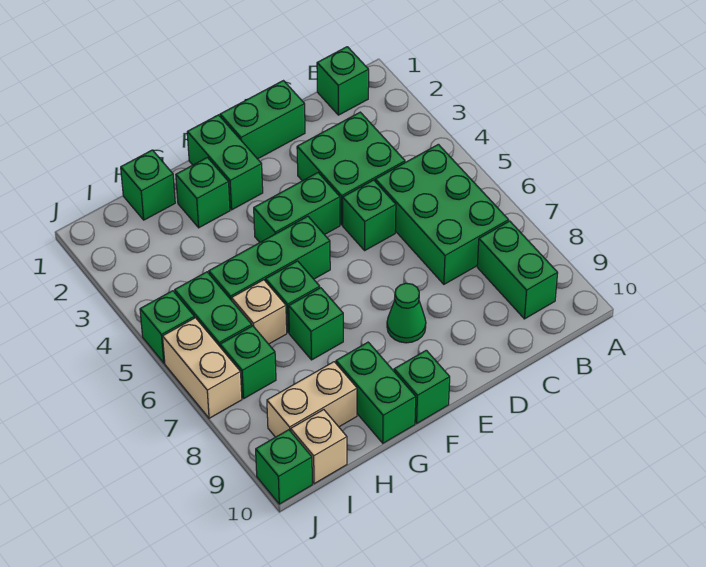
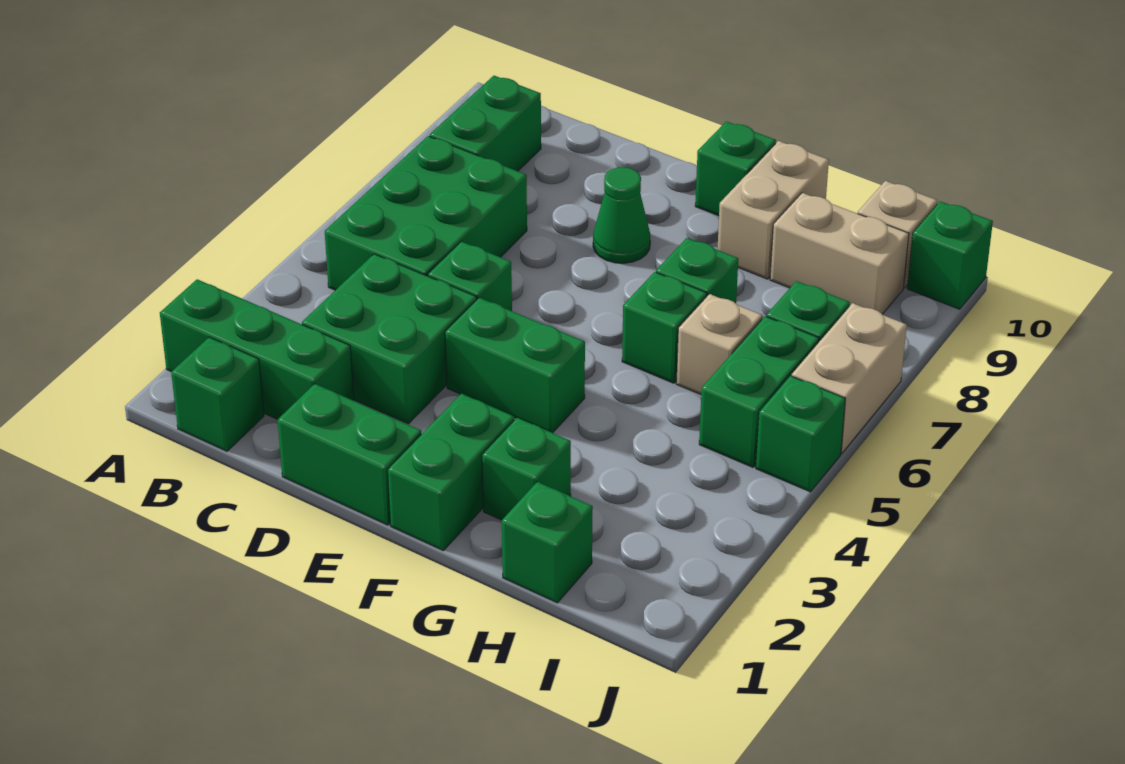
green 1x3 brick [209,216,330,300] -> green 1x3 brick moved to [160,279,354,419]
green 1x2 brick [336,342,416,443] -> tan 1x2 brick [717,141,829,279]

